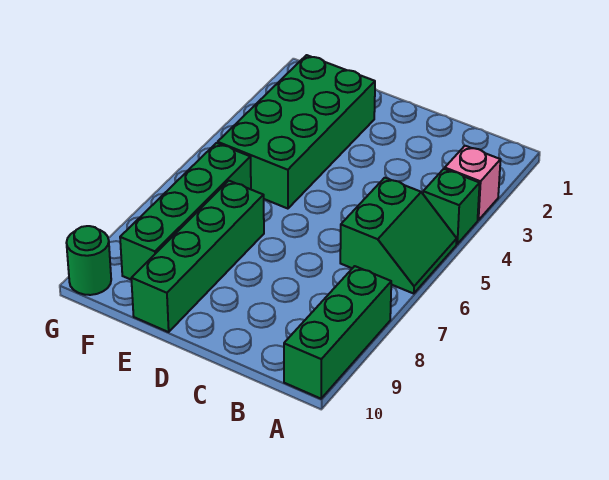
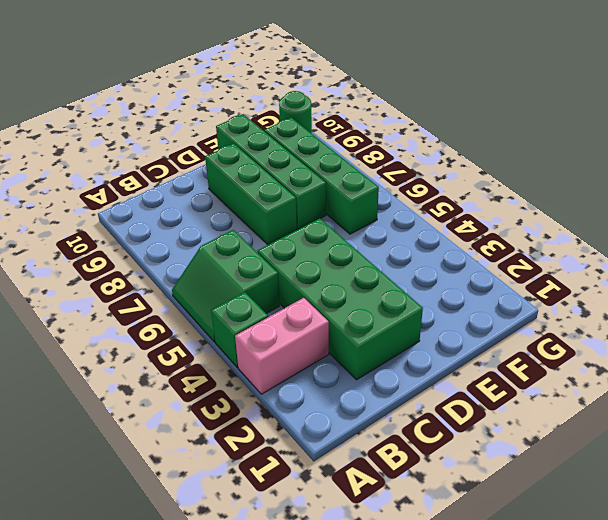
pink 1x1 brick [445,146,501,220] -> pink 1x2 brick [235,298,329,394]
green 1x3 brick [284,266,391,399] -> green 1x3 brick moved to [205,143,297,245]
green 2x4 brick [218,55,375,209] -> green 2x4 brick moved to [257,219,423,380]

